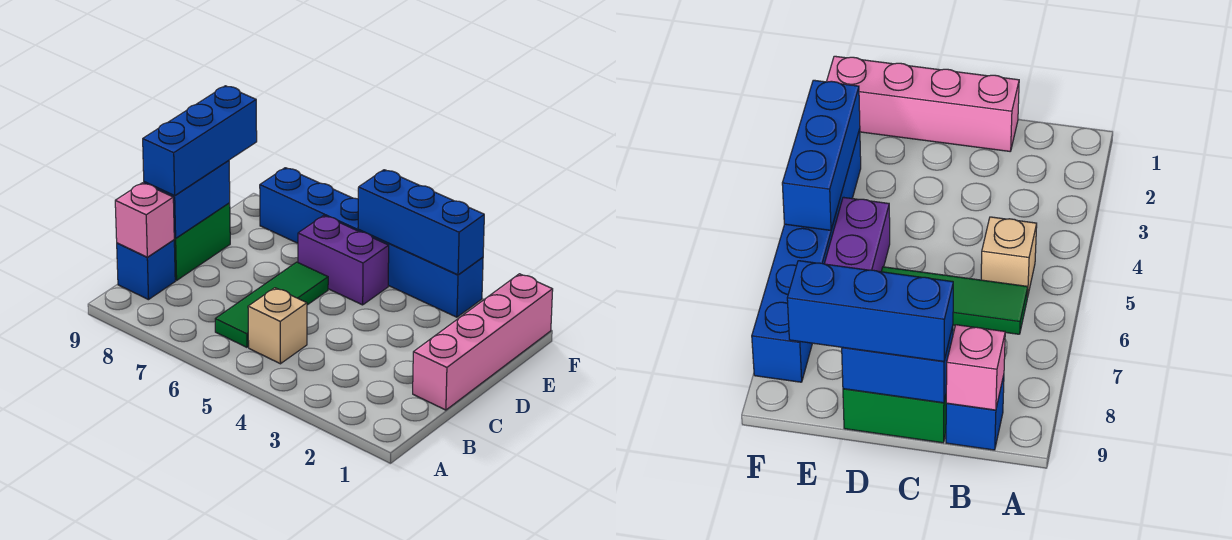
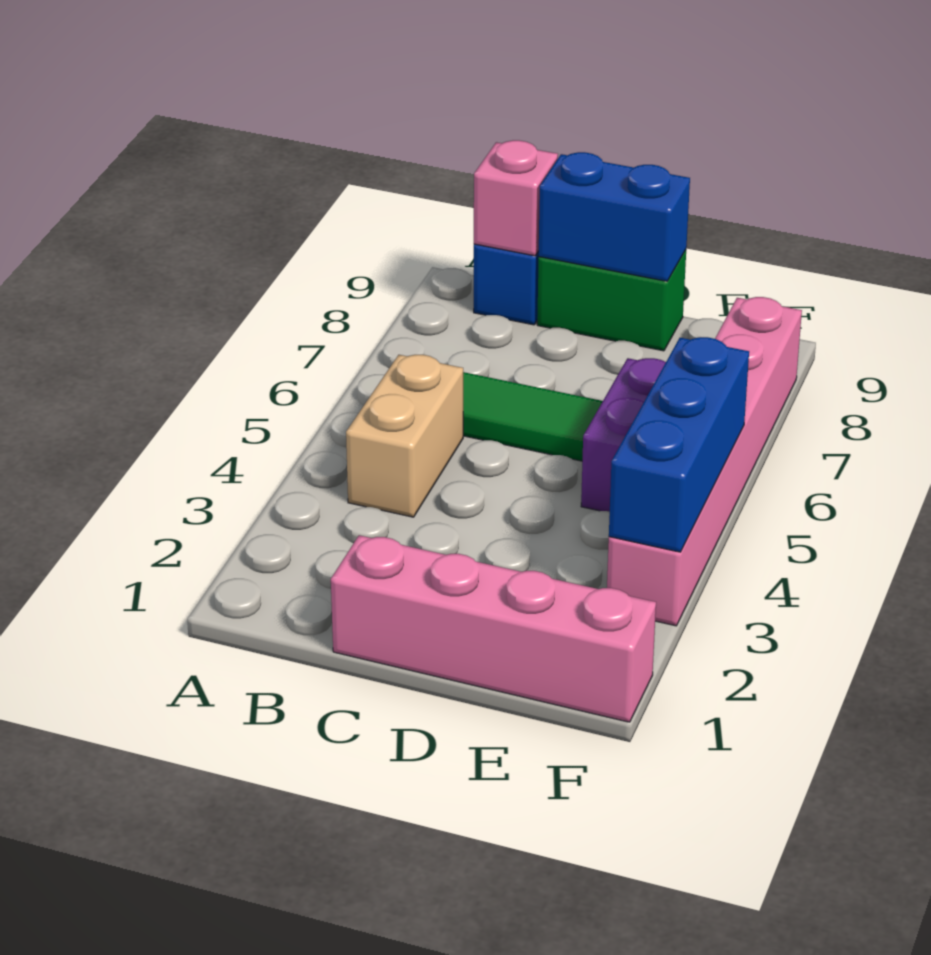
tan 1x1 brick [248,288,307,364] -> tan 1x2 brick [346,355,463,517]
blue 1x3 brick [143,86,257,196] -> none
blue 1x6 brick [260,168,483,317] -> pink 1x6 brick [607,297,802,626]

